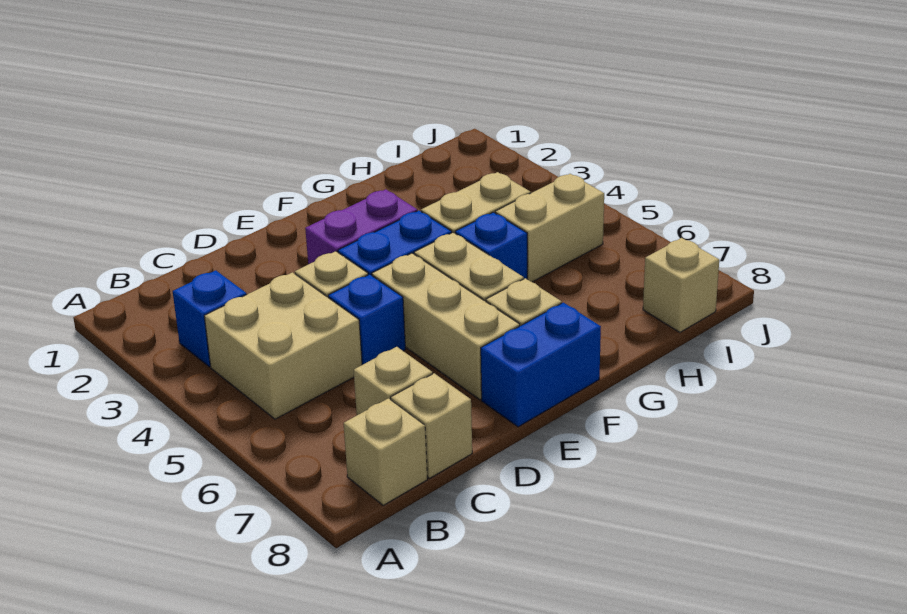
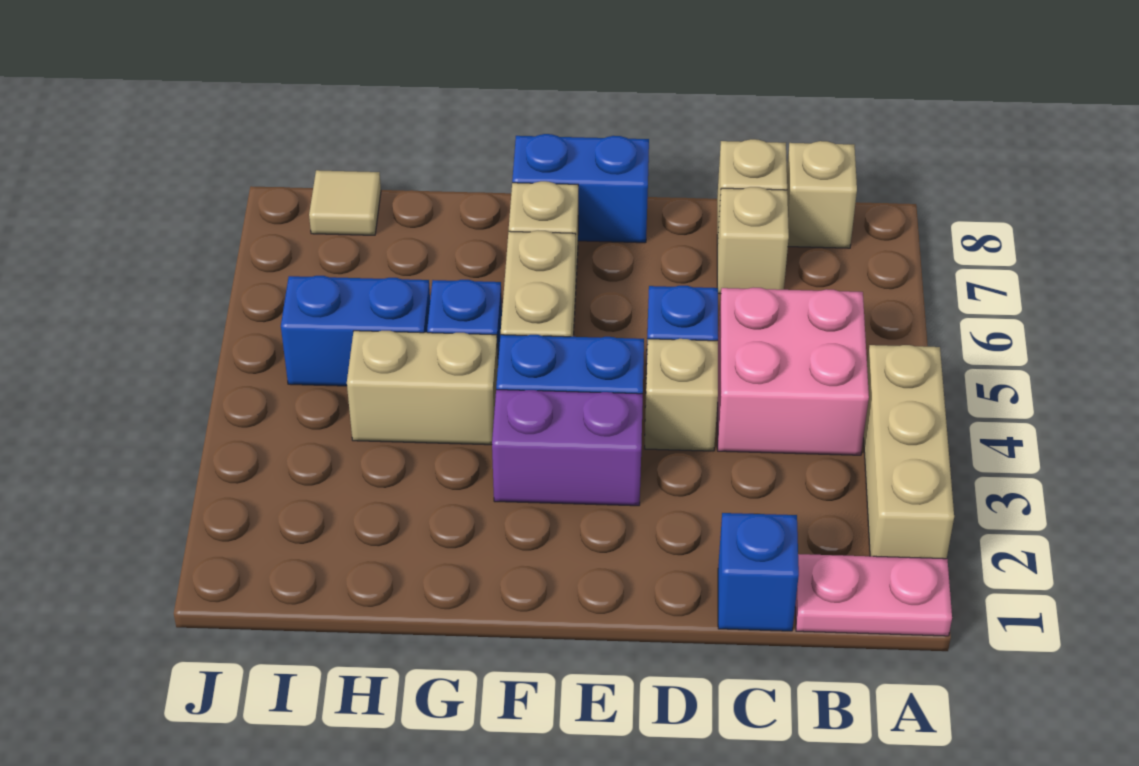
none -> pink 1x2 plate [795,554,952,636]
blue 1x1 brick [173,270,247,367] -> blue 1x1 brick moved to [718,513,799,631]
tan 2x2 brick [204,272,362,419] -> pink 2x2 brick [718,288,869,455]
tan 1x3 brick [372,253,520,400] -> tan 1x3 brick moved to [864,345,954,559]
tan 1x2 brick [495,174,604,282] -> blue 1x2 brick [281,276,430,386]
tan 1x1 brick [643,238,719,332] -> tan 1x1 tile [309,170,381,235]

